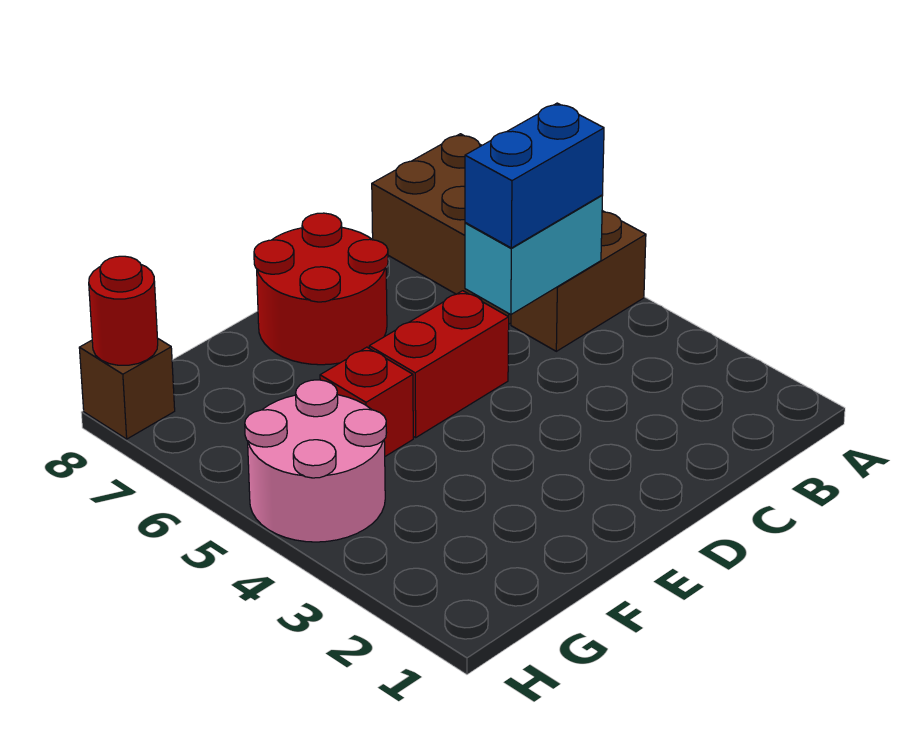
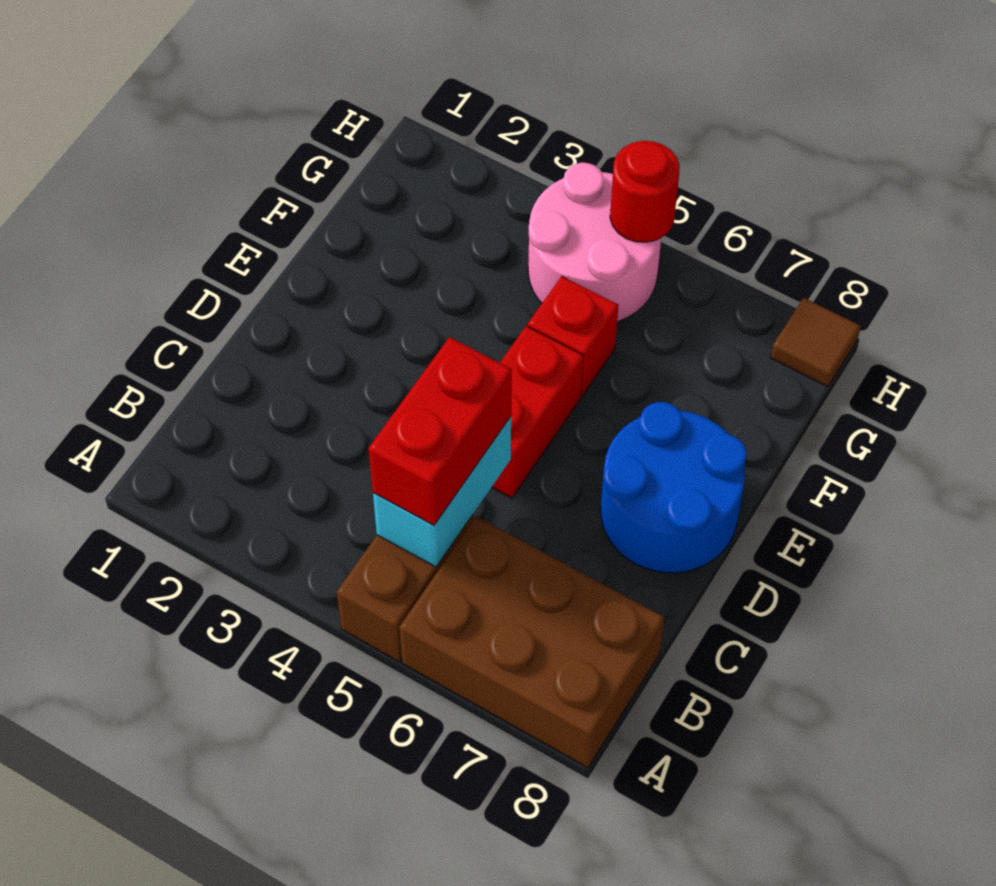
blue 1x2 brick [465,103,604,248] -> red 1x2 brick [369,337,512,525]
red 2x2 round brick [254,213,388,365] -> blue 2x2 round brick [601,402,747,573]
brown 1x1 brick [79,339,175,439] -> brown 1x1 tile [771,298,861,387]
red 1x1 round brick [89,256,158,365] -> red 1x1 round brick moved to [610,141,680,242]

